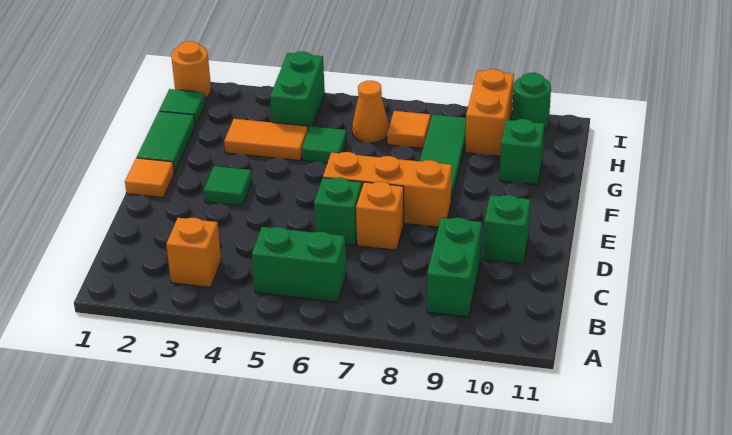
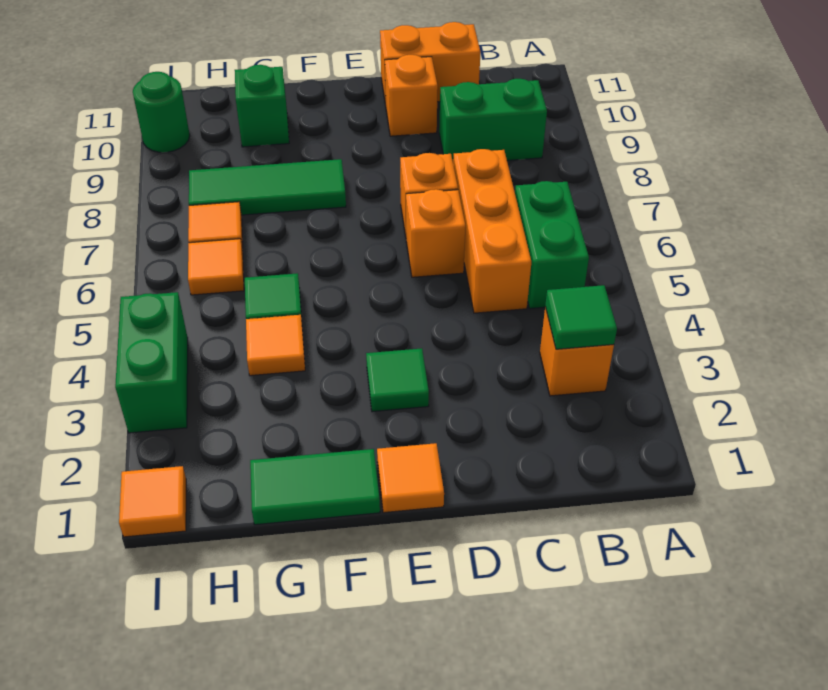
green 1x1 brick [314,177,362,246] -> orange 1x1 brick [406,189,466,277]
green 1x1 brick [483,195,530,264] -> orange 1x1 brick [385,55,438,136]
orange 1x3 brick [323,152,452,227] -> orange 1x3 brick moved to [453,149,531,313]
orange 1x2 tile [224,119,308,161] -> orange 1x1 tile [246,315,305,376]
green 1x1 tile [159,89,205,126] -> green 1x1 tile moved to [545,285,617,349]
green 1x2 brick [270,51,325,130] -> green 1x2 brick turned to [115,292,188,433]
orange 1x1 cone [352,81,389,143] -> orange 1x1 tile [188,239,244,295]
orange 1x2 brick [465,69,514,156] -> orange 1x2 brick moved to [380,22,481,104]
orange 1x1 round brick [171,41,211,98] -> orange 1x1 tile [119,466,186,537]

